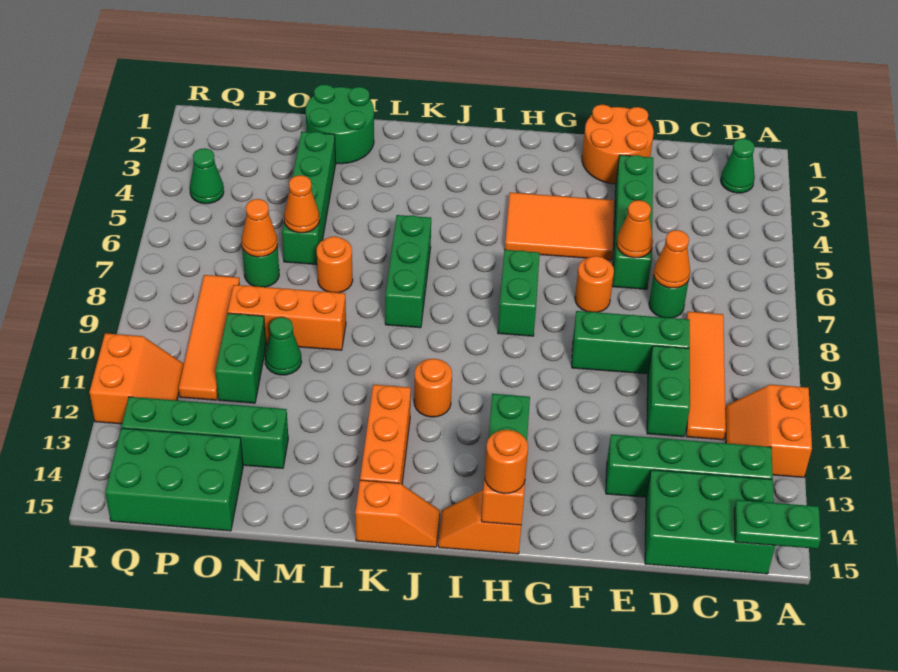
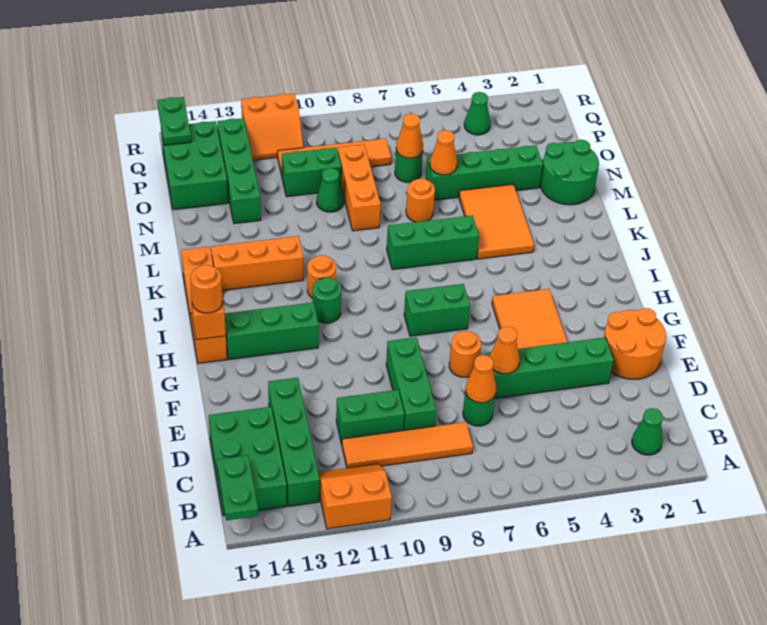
none -> green 1x1 round brick [312,278,341,323]
none -> orange 2x3 tile [459,184,534,259]
none -> green 1x2 plate [157,97,191,145]

